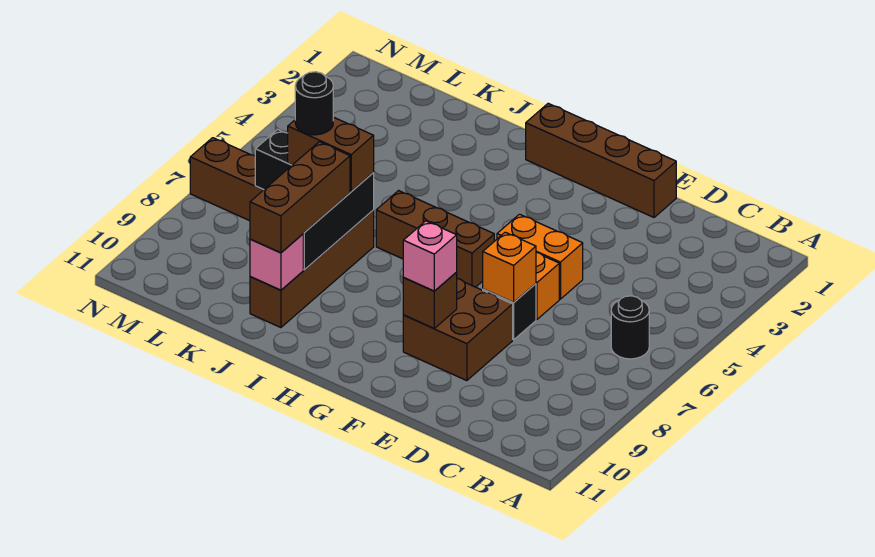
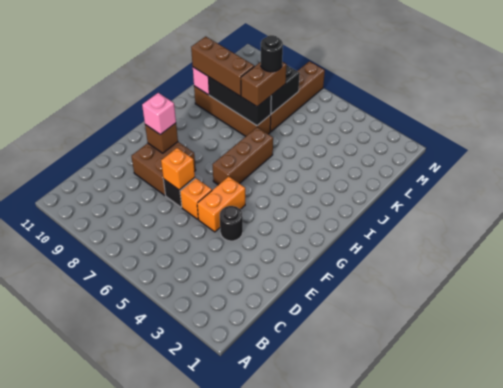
black 1x1 round brick [611,296,649,359] -> black 1x1 round brick moved to [220,206,243,241]
brown 1x4 brick [525,103,676,217] -> none

